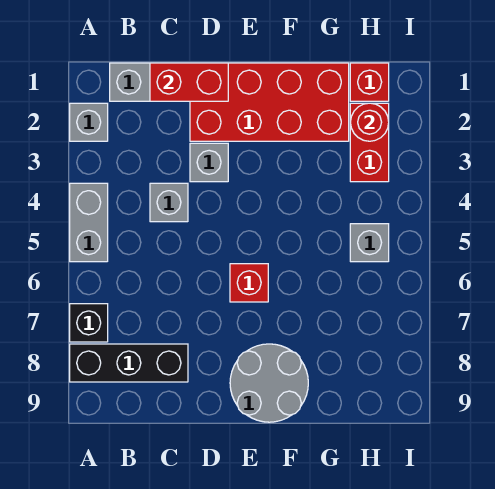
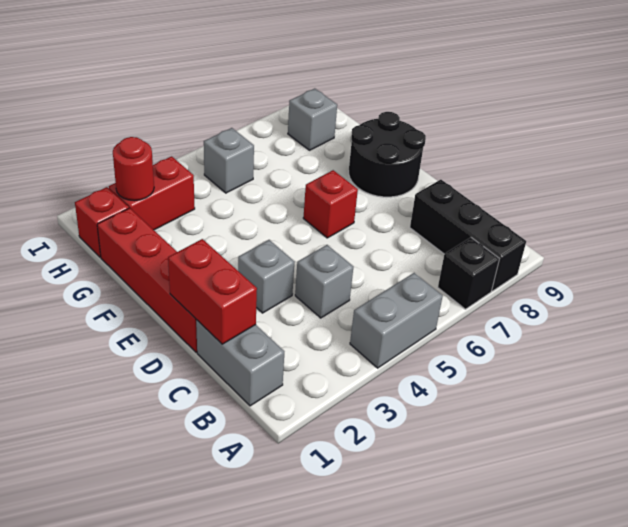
grey 1x1 brick [70,103,108,141] -> grey 1x1 brick moved to [288,89,337,150]
red 2x4 brick [190,63,349,141] -> red 1x4 brick [97,208,197,352]
grey 2x2 round brick [230,344,308,422] -> black 2x2 round brick [349,112,426,197]

